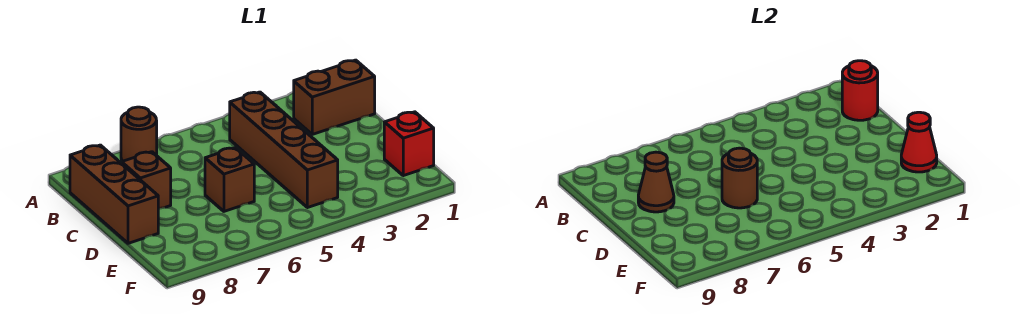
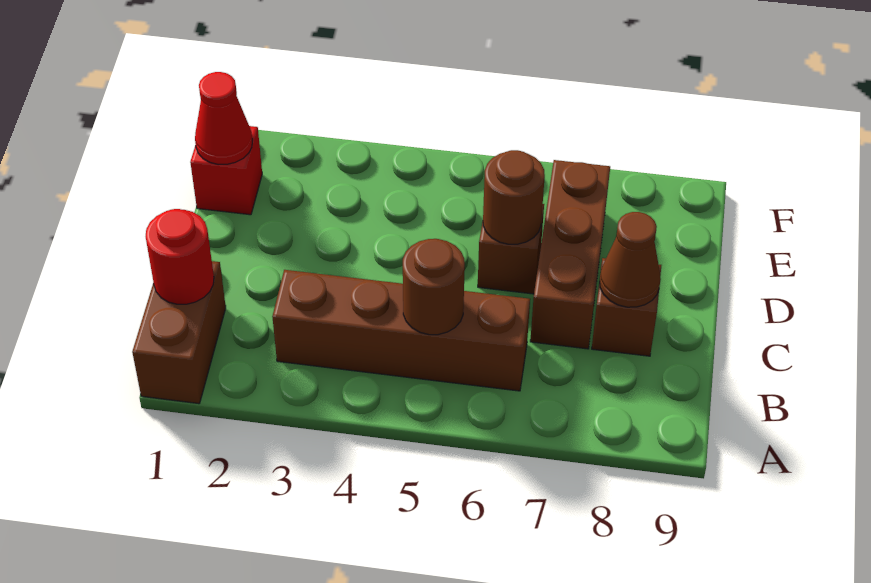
brown 1x1 round brick [121,107,157,161] -> brown 1x1 round brick moved to [403,239,465,335]
brown 1x2 brick [294,60,375,134] -> brown 1x2 brick turned to [132,261,226,404]
brown 1x4 brick [230,92,338,208] -> brown 1x4 brick turned to [272,270,530,391]
brown 1x3 brick [70,145,158,243] -> brown 1x3 brick moved to [530,160,610,349]

